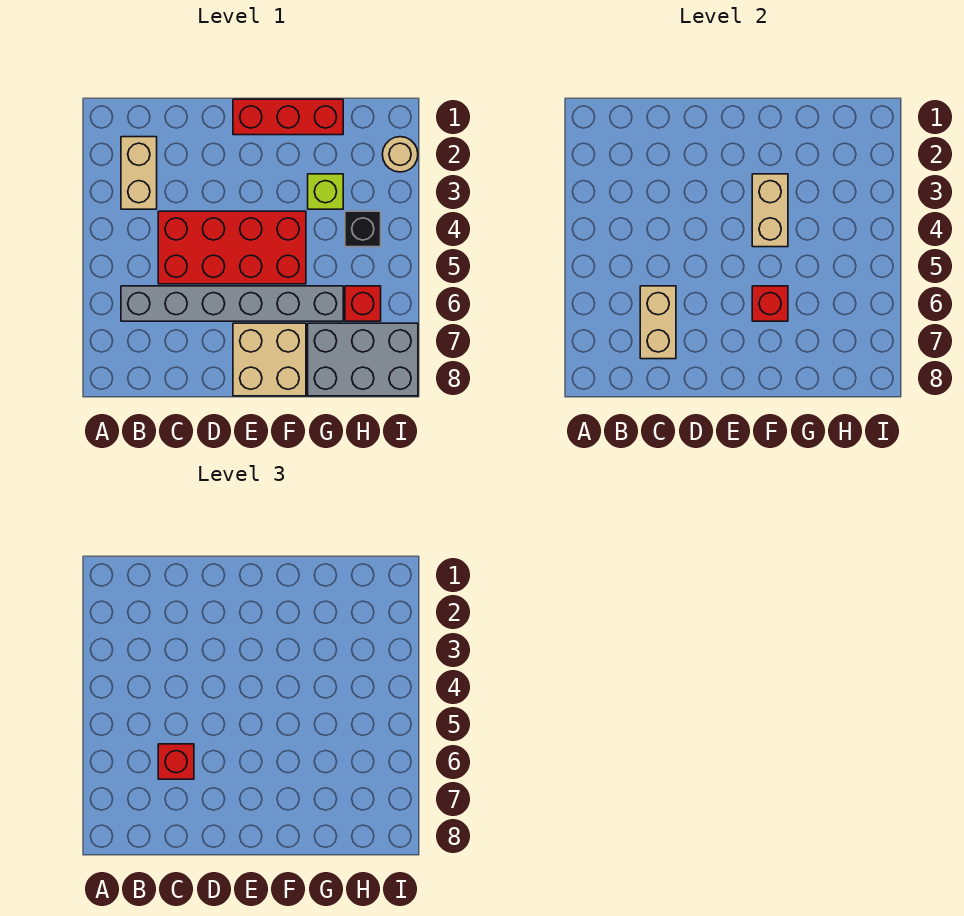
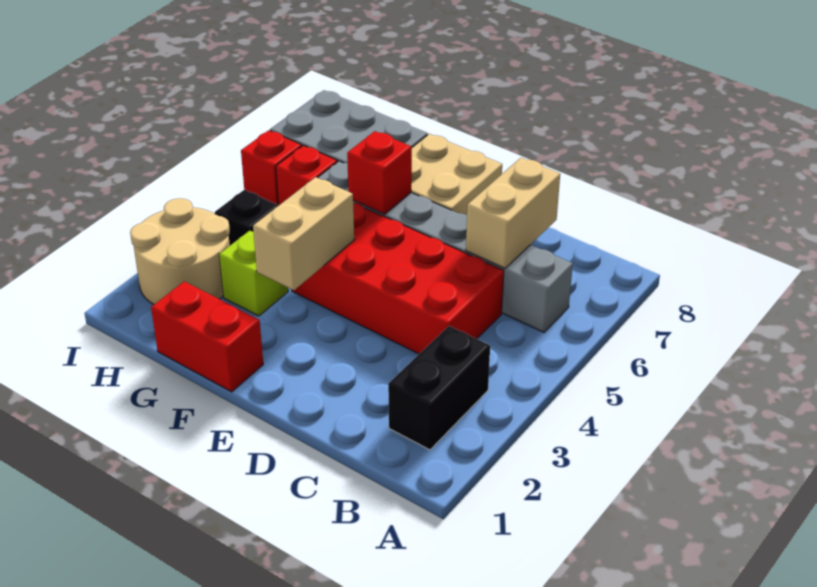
tan 1x2 brick [121,137,157,209] -> black 1x2 brick [388,326,490,450]
red 1x1 brick [158,744,194,779] -> red 1x1 brick moved to [241,130,302,205]
red 1x3 brick [233,99,343,135] -> red 1x2 brick [151,281,263,392]
tan 1x1 round brick [382,137,418,172] -> tan 2x2 round brick [130,198,230,304]

